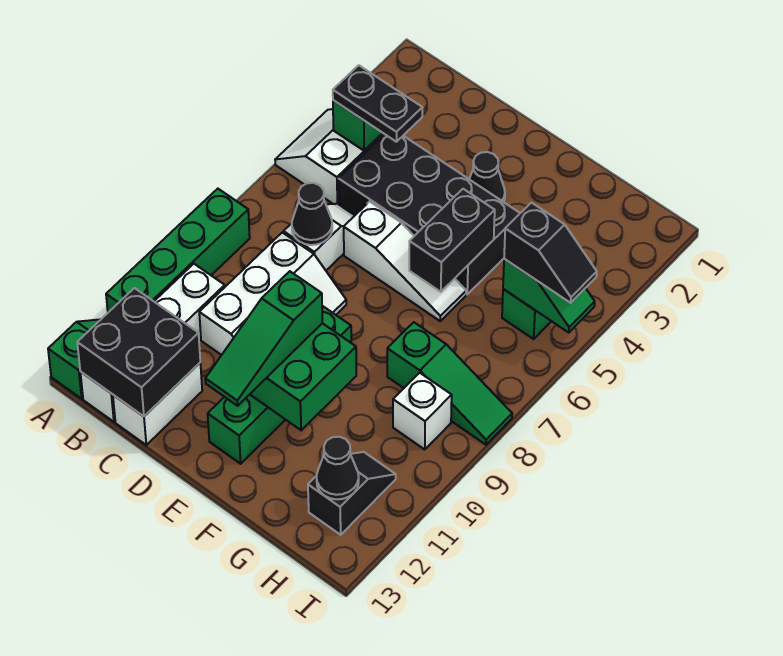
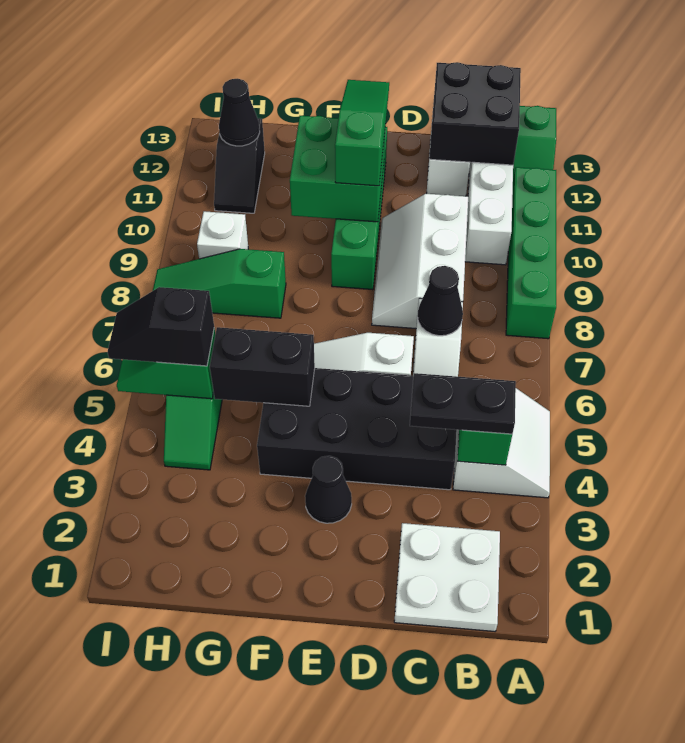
none -> white 2x2 plate [394,523,500,631]
black 1x2 brick [409,189,495,292] -> black 1x2 brick turned to [210,327,315,406]

